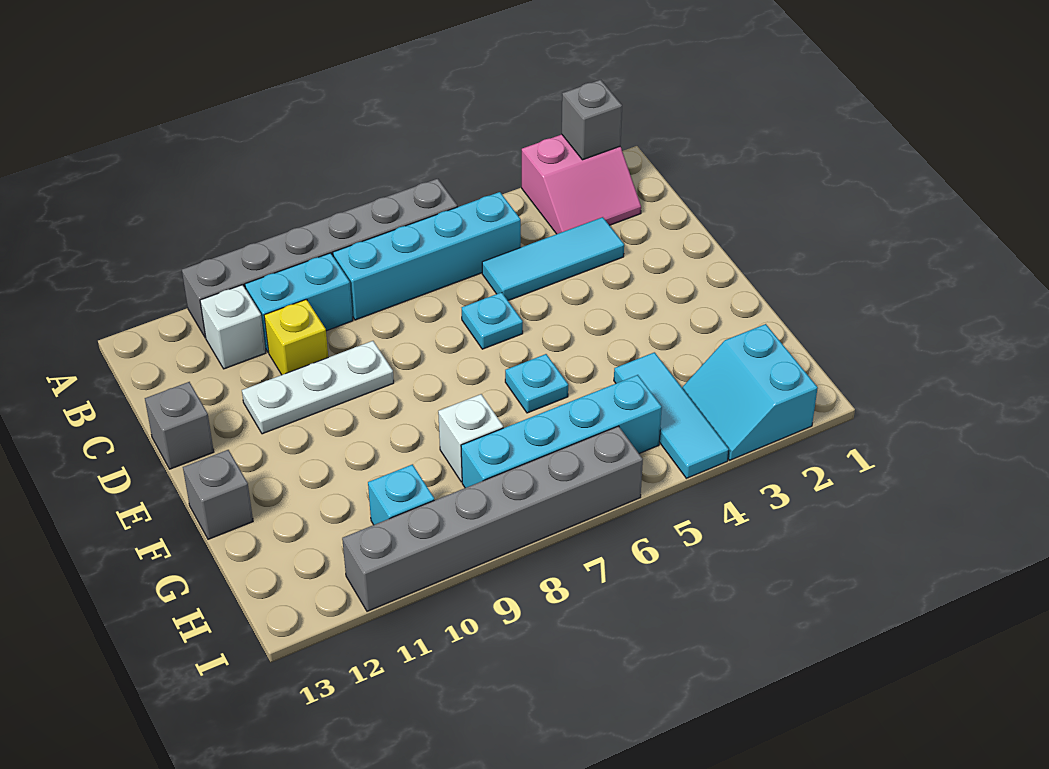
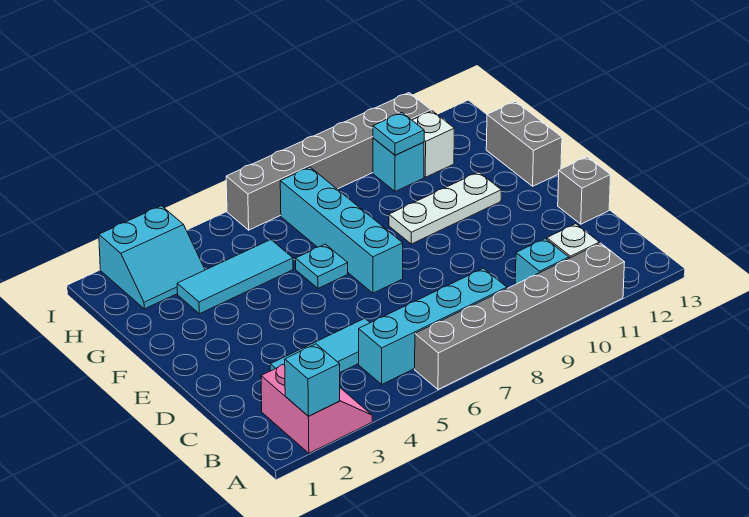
pink 2x2 slope [522,134,641,234] -> pink 2x2 slope turned to [261,364,372,453]
grey 1x1 brick [562,80,622,160] -> cyan 1x1 brick [285,344,340,416]
cyan 1x2 brick [245,253,353,352] -> cyan 1x1 brick [515,238,569,284]
yellow 1x1 brick [264,299,328,375] -> none
cyan 1x1 plate [462,292,523,349] -> cyan 1x1 plate moved to [373,113,424,155]
white 1x3 plate [242,341,394,434] -> white 1x3 plate moved to [389,172,501,244]
grey 1x1 brick [183,450,253,539] -> grey 1x2 brick [486,101,562,186]
cyan 1x3 tile [614,352,729,478] -> cyan 1x3 tile turned to [177,240,293,314]
white 1x1 brick [438,394,503,482] -> white 1x1 brick moved to [412,111,454,177]
cyan 2x2 slope [682,324,818,460] -> cyan 2x2 slope turned to [99,206,205,309]
cyan 1x4 brick [461,375,662,488] -> cyan 1x4 brick turned to [280,167,403,293]

